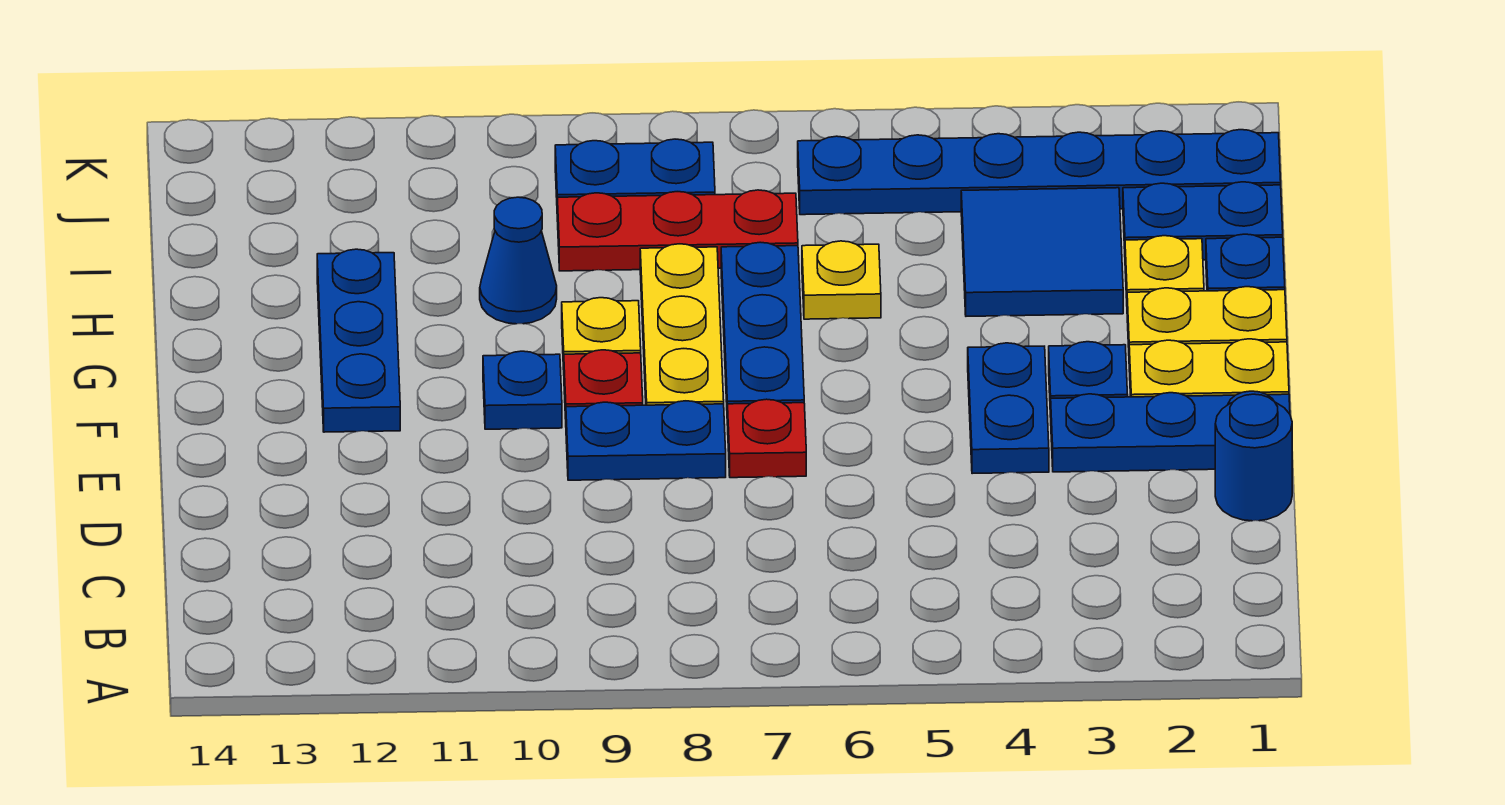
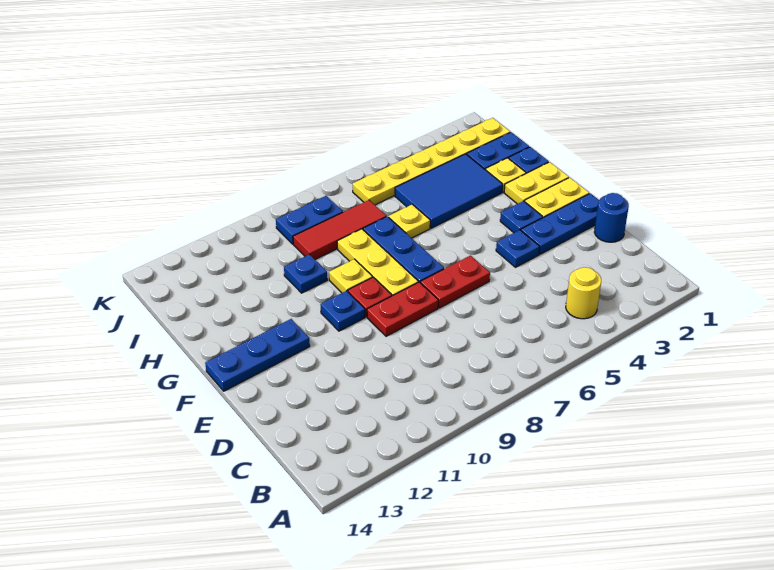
none -> yellow 1x1 round brick [566,267,601,319]
blue 1x2 plate [968,343,1049,474] -> blue 1x1 plate [496,230,540,267]
red 1x1 plate [728,399,806,478] -> red 1x2 plate [420,256,490,308]
blue 1x2 plate [566,401,726,480] -> red 1x2 plate [367,282,438,336]
blue 1x3 plate [317,249,400,432] -> blue 1x3 plate turned to [205,319,310,391]
blue 2x2 tile [961,188,1123,316] -> blue 2x3 tile [395,154,503,228]
blue 1x1 cone [480,197,557,324] -> blue 1x1 plate [284,254,327,293]
red 1x3 plate [557,190,798,271] -> red 1x3 tile [293,200,386,259]
blue 1x6 plate [798,130,1281,215] -> yellow 1x6 plate [353,118,510,205]

